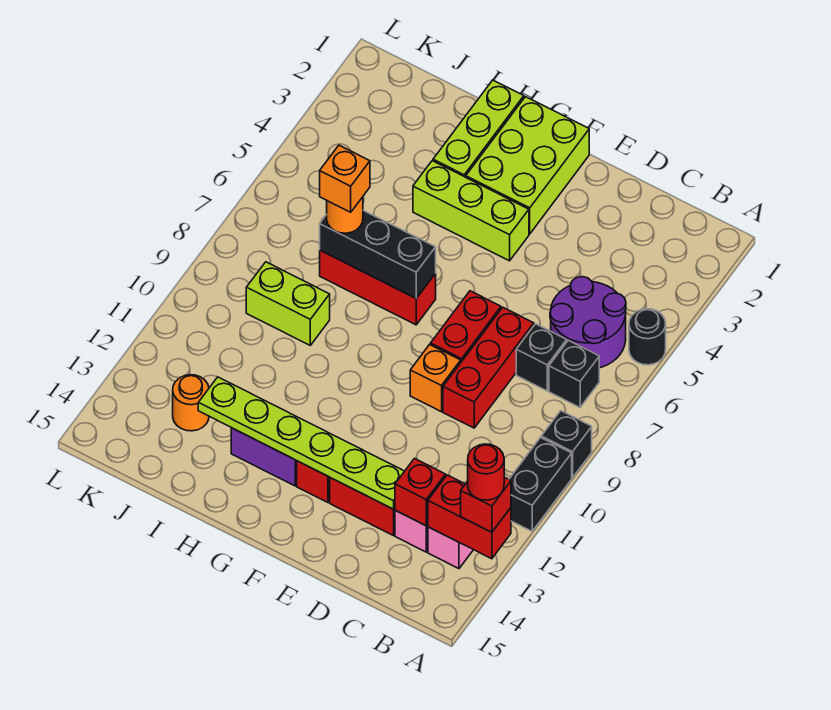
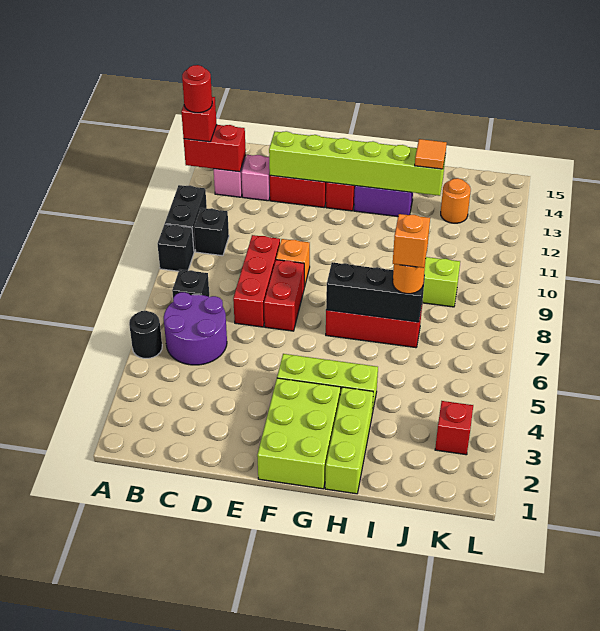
black 1x1 brick [516,324,567,391] -> black 1x1 brick moved to [194,208,229,256]
red 1x1 brick [395,459,446,526] -> red 1x1 brick moved to [435,401,473,455]
lime 1x6 plate [198,377,404,509] -> lime 1x6 brick [269,131,445,196]
none -> orange 1x1 tile [415,139,447,169]

